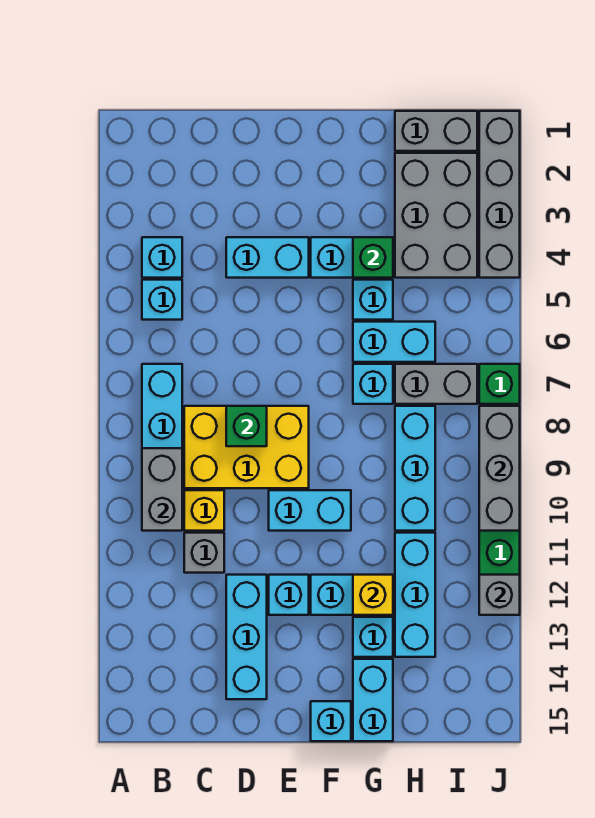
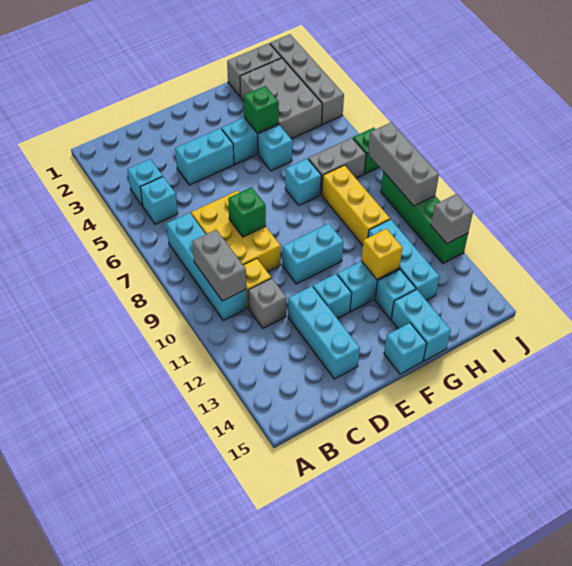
yellow 2x3 brick [184,406,309,488] -> yellow 2x3 brick turned to [191,191,281,272]
cyan 1x2 brick [353,322,435,362] -> none
cyan 1x3 brick [395,406,435,531] -> yellow 1x3 brick [322,165,390,245]

